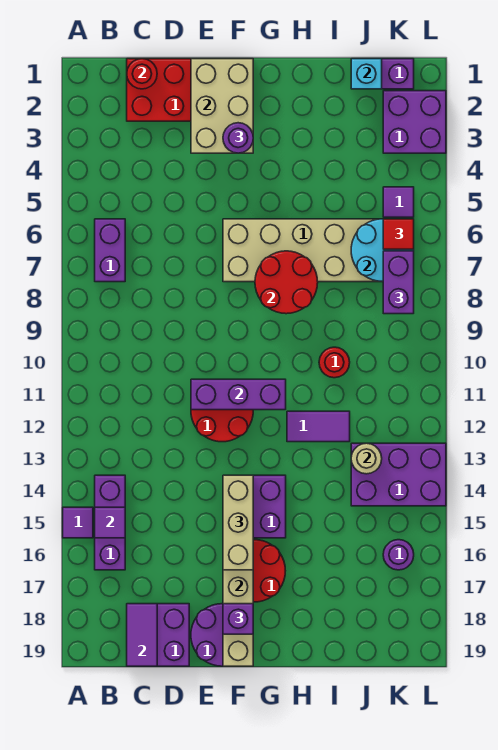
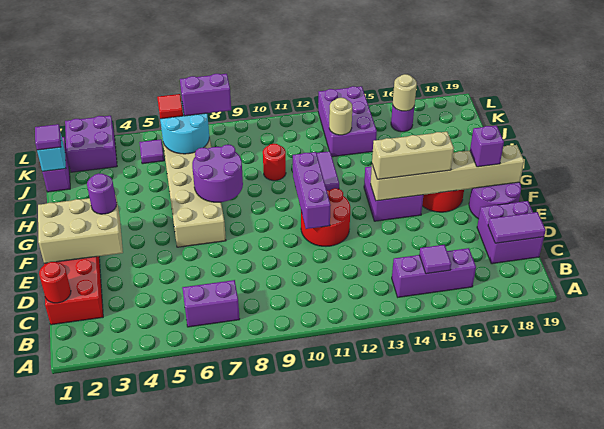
purple 1x1 tile [63,507,93,538] -> purple 1x1 tile moved to [35,124,61,150]
red 2x2 round brick [255,251,318,314] -> purple 2x2 round brick [192,145,243,202]
none -> tan 1x1 round brick [393,74,417,111]

